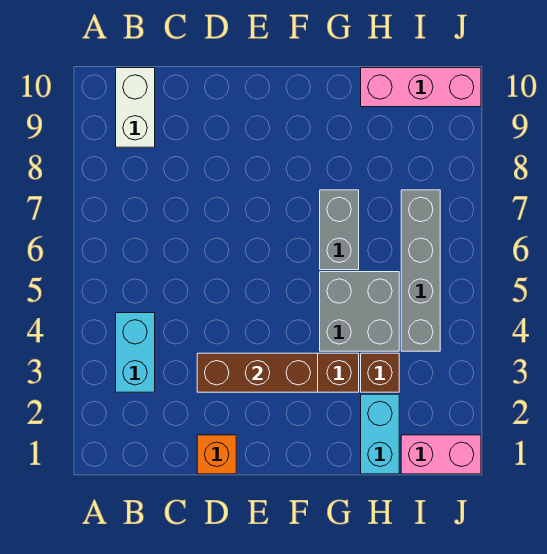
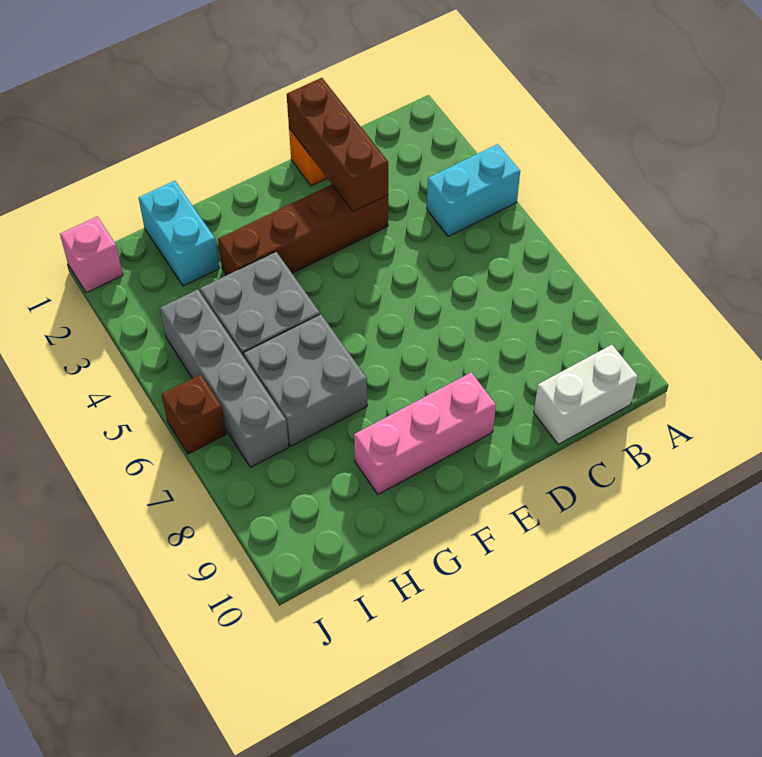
cyan 1x2 brick [116,313,155,392] -> cyan 1x2 brick turned to [427,144,520,236]
white 1x2 brick [116,68,155,147] -> white 1x2 brick turned to [534,345,638,444]
brown 1x3 brick [197,353,318,392] -> brown 1x3 brick turned to [287,78,388,212]
grey 1x2 brick [320,190,359,270] -> grey 2x2 brick [243,314,367,446]
brown 1x1 brick [361,353,399,392] -> brown 1x1 brick moved to [162,374,226,454]
pink 1x3 brick [361,68,481,107] -> pink 1x3 brick moved to [354,372,496,494]
pink 1x2 brick [401,435,481,474] -> pink 1x1 brick [60,217,123,293]

